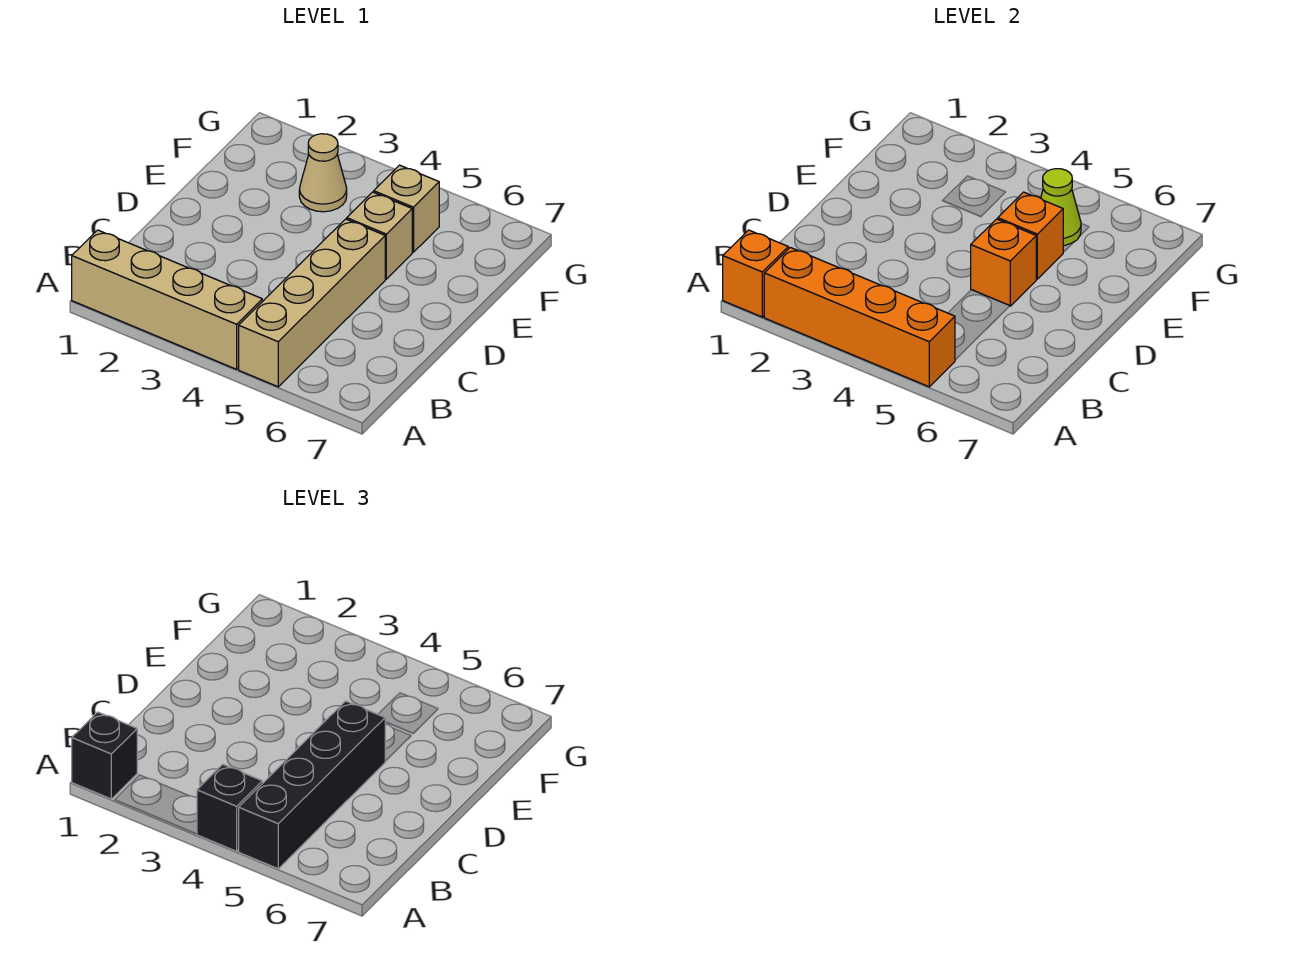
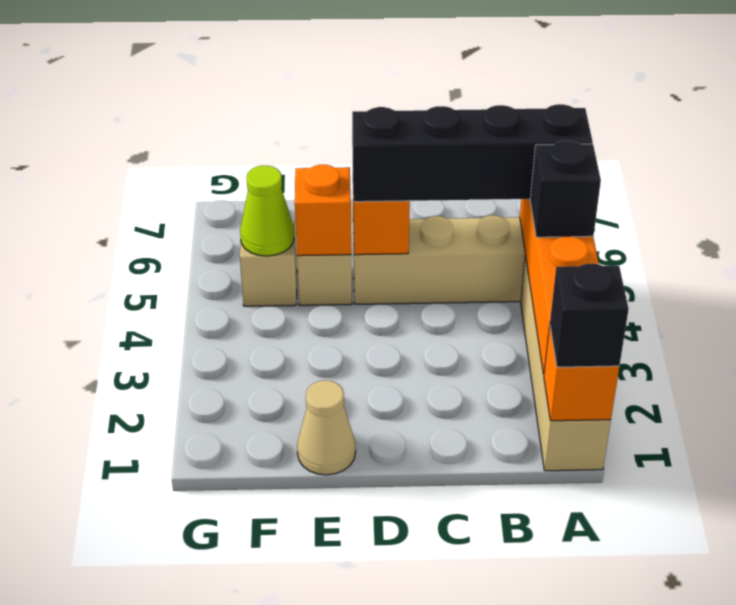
tan 1x1 cone [299,134,347,212] -> tan 1x1 cone moved to [297,380,356,475]

